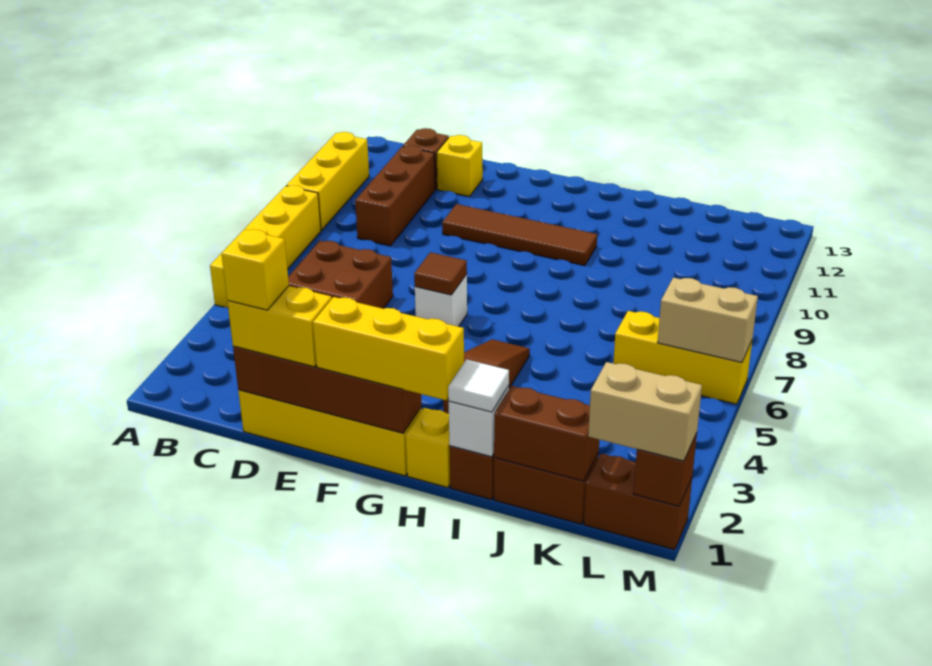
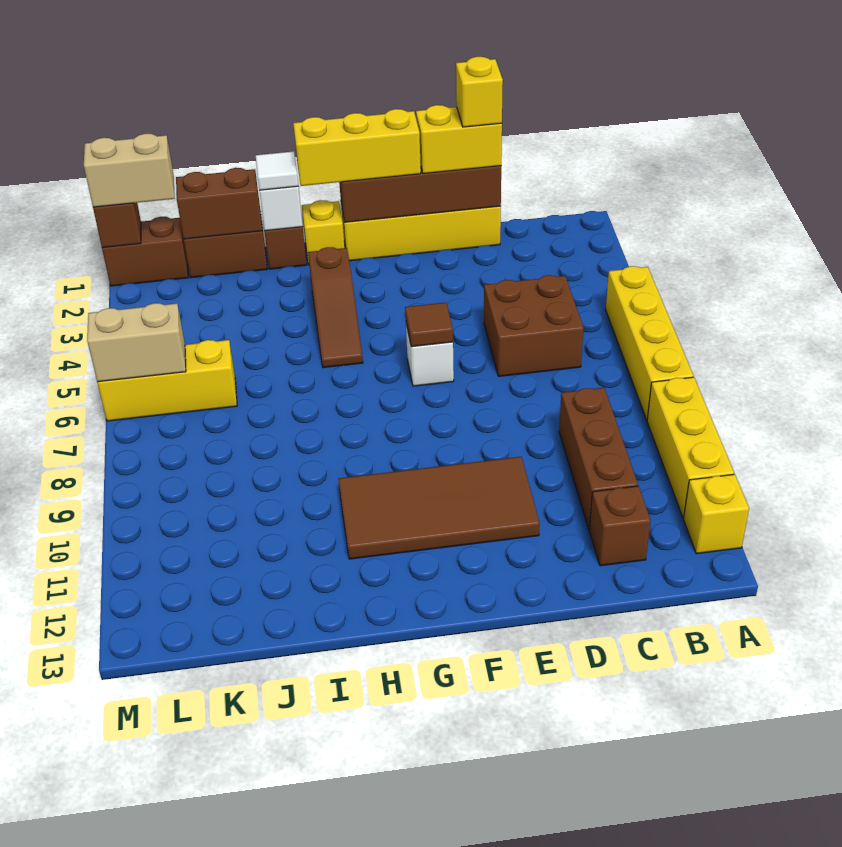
yellow 1x1 brick [437,135,483,197] -> yellow 1x1 brick moved to [684,474,749,554]
brown 1x4 tile [442,204,597,266] -> brown 2x4 tile [339,457,540,559]

